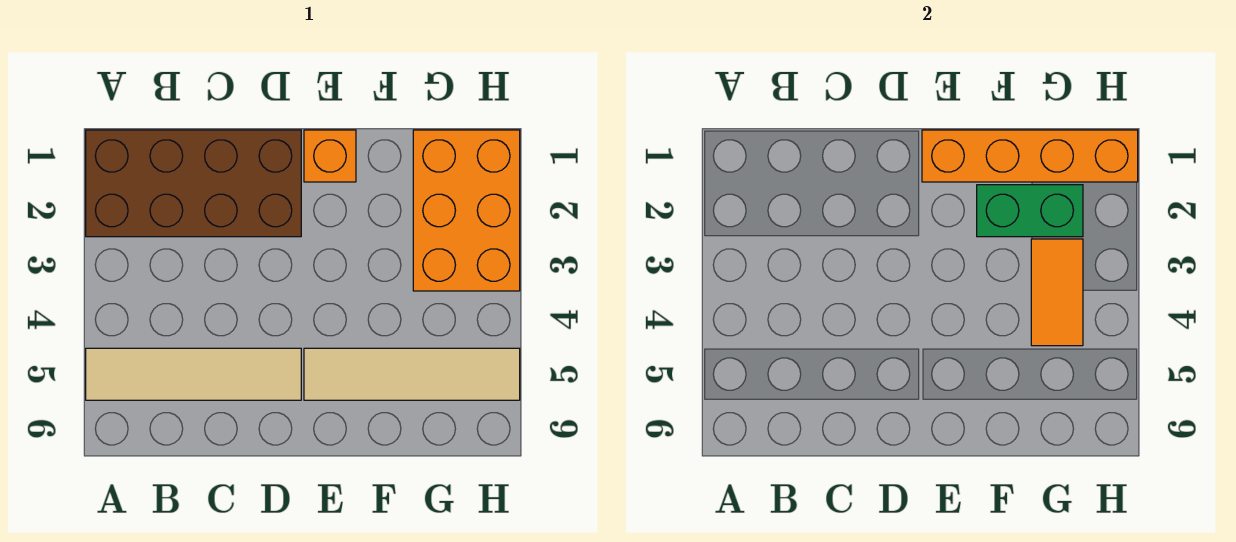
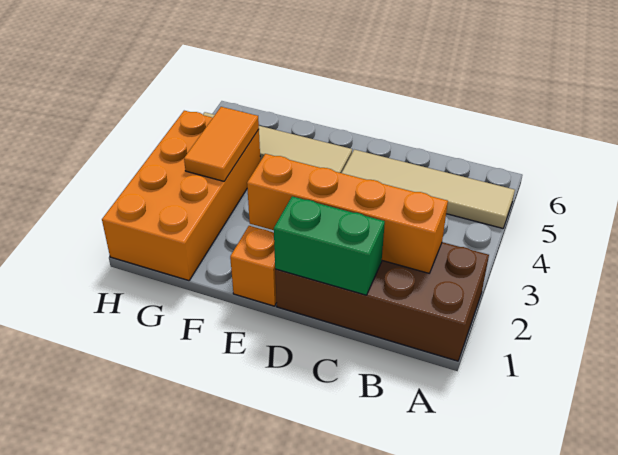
orange 1x4 brick [922,130,1138,182] -> orange 1x4 brick moved to [247,154,448,273]
green 1x2 brick [977,185,1083,237] -> green 1x2 brick moved to [274,196,385,295]
orange 2x3 brick [413,130,520,291] -> orange 2x4 brick [102,111,260,281]

